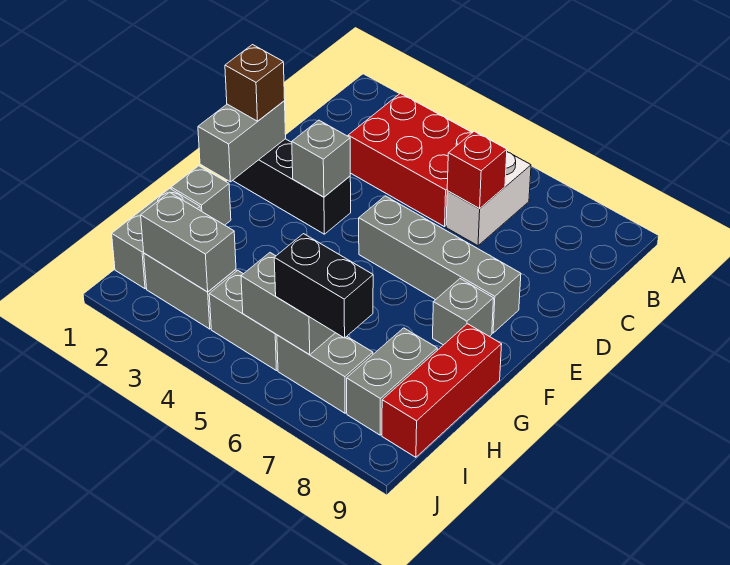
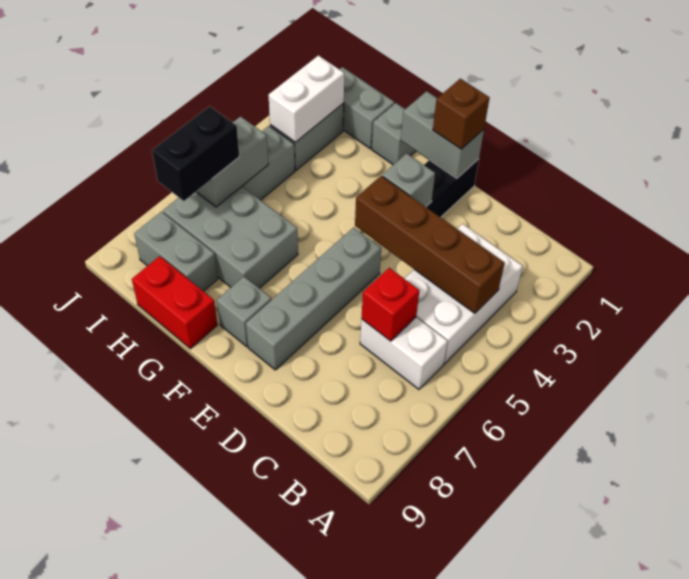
red 2x3 brick [348,93,472,227] -> white 2x3 brick [404,224,523,364]
none -> brown 1x4 brick [355,176,505,313]
red 1x3 brick [382,324,502,457] -> red 1x2 brick [132,256,217,349]
grey 1x2 brick [141,192,236,292] -> white 1x2 brick [269,56,344,142]
grey 1x2 brick [277,333,373,413] -> grey 2x3 brick [163,187,298,288]

